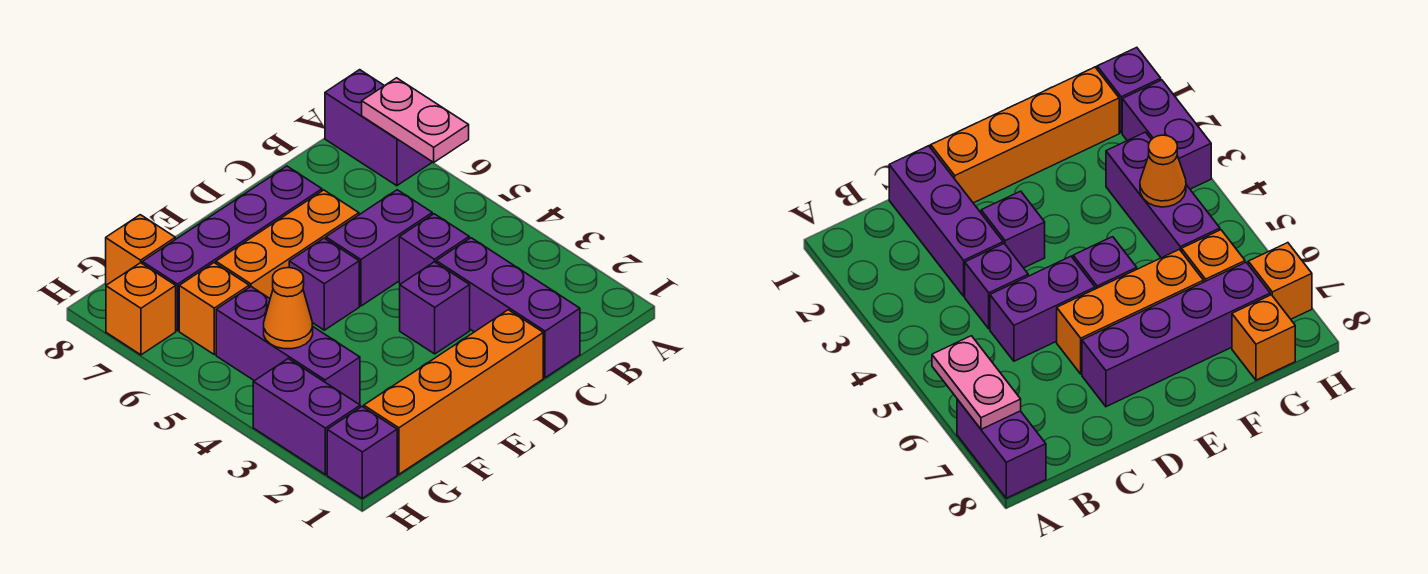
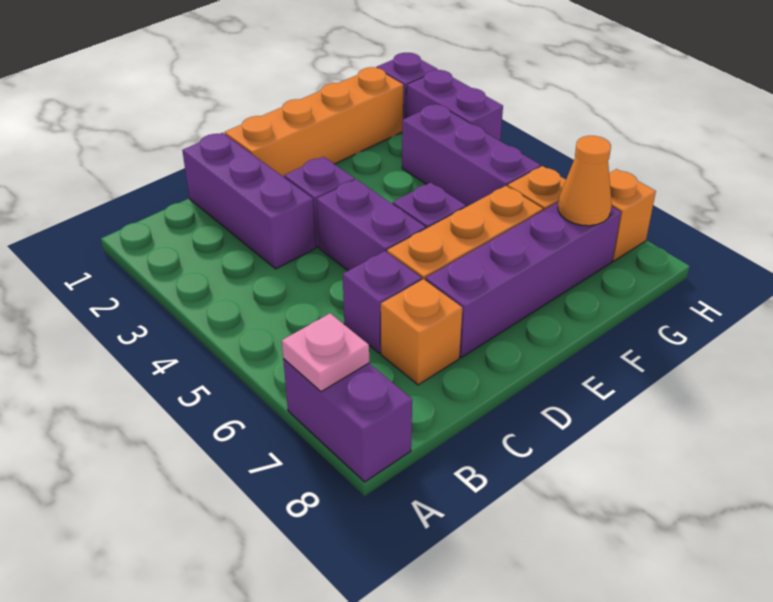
pink 1x2 plate [362,78,469,163] -> pink 1x1 plate [282,313,369,392]
purple 1x1 brick [399,214,469,284] -> purple 1x1 brick moved to [343,251,422,353]
purple 1x2 brick [326,190,432,306] -> purple 1x2 brick turned to [317,179,426,271]
orange 1x1 cone [264,268,313,349] -> orange 1x1 cone moved to [558,136,612,226]
orange 1x1 brick [106,215,175,285] -> orange 1x1 brick moved to [381,279,462,385]

